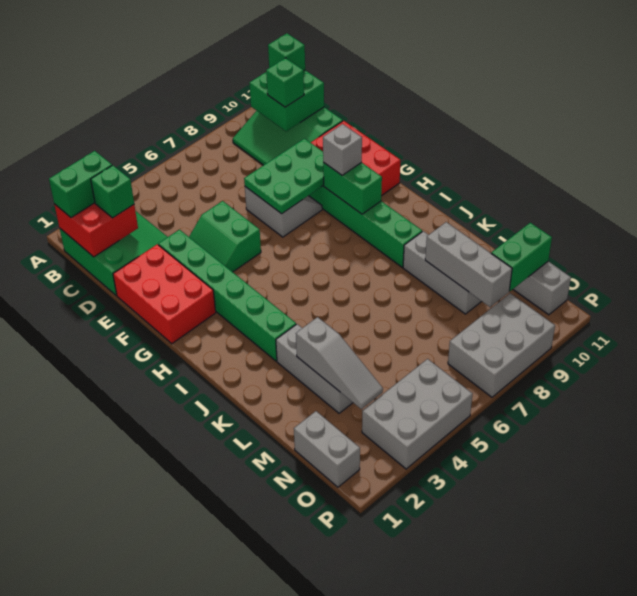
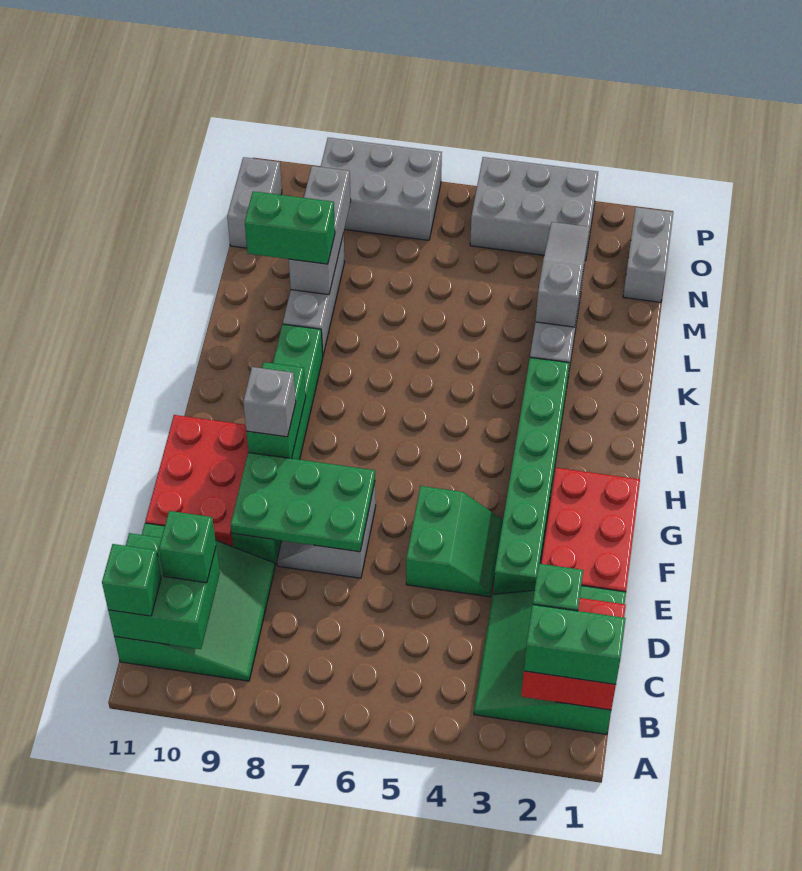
green 1x2 brick [491,223,552,291] -> green 1x2 brick moved to [245,191,335,264]

